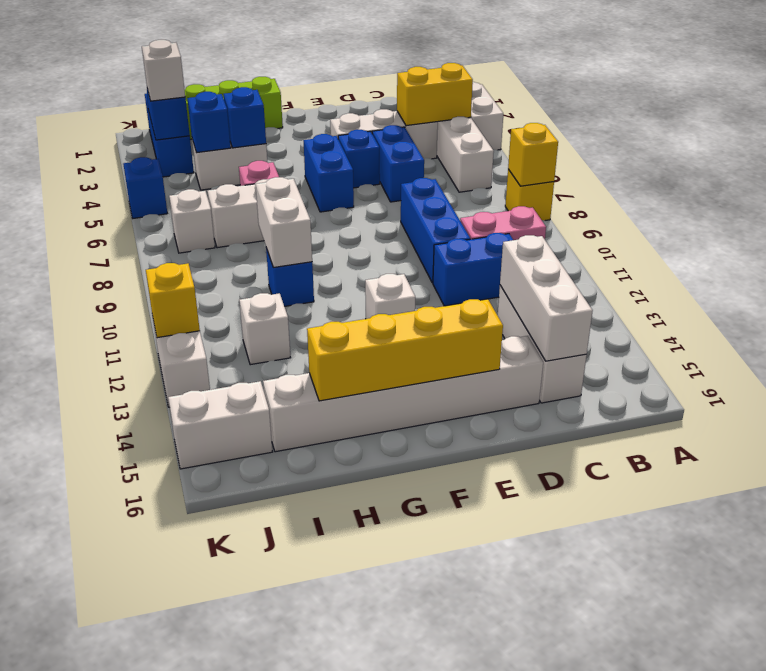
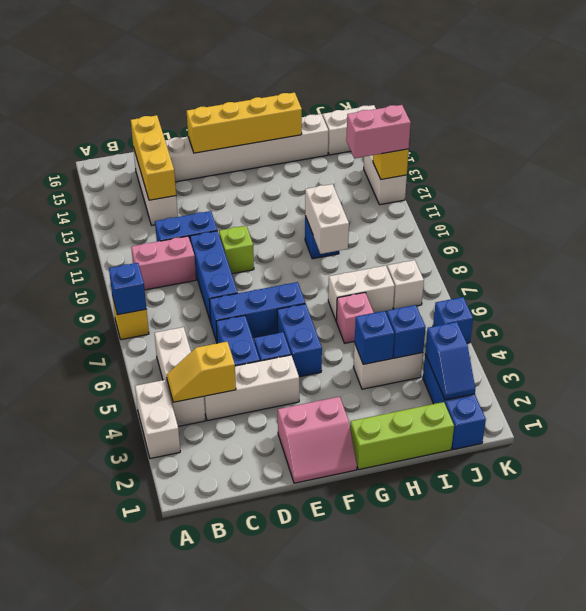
yellow 1x1 brick [508,123,558,186] -> blue 1x1 brick [109,263,147,315]
yellow 1x2 brick [397,63,473,126] -> yellow 1x2 slope [167,342,236,403]
white 1x3 brick [500,235,593,361] -> yellow 1x3 brick [131,115,176,200]
none -> blue 1x3 brick [209,282,305,342]
none -> pink 2x2 slope [278,397,357,483]
none -> lime 1x1 brick [219,226,254,274]
white 1x1 brick [365,274,415,319] -> none
white 1x1 brick [239,293,291,365] -> none
white 1x1 brick [142,40,185,101] -> none
none -> pink 1x2 brick [346,105,411,158]

